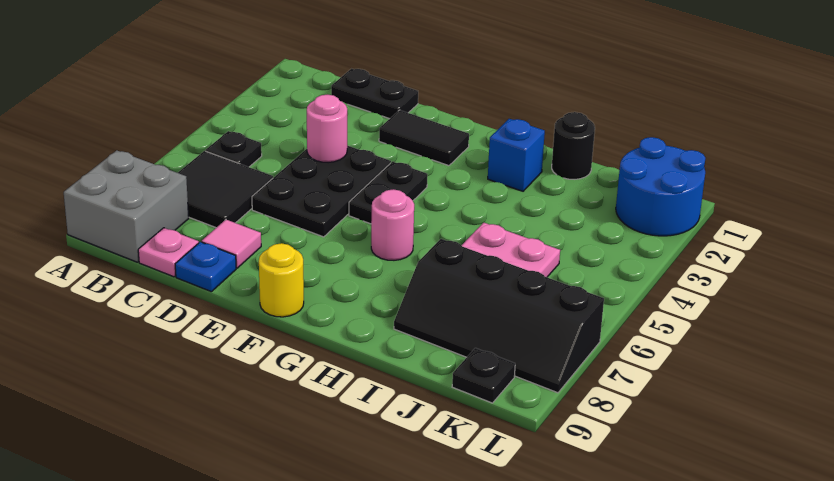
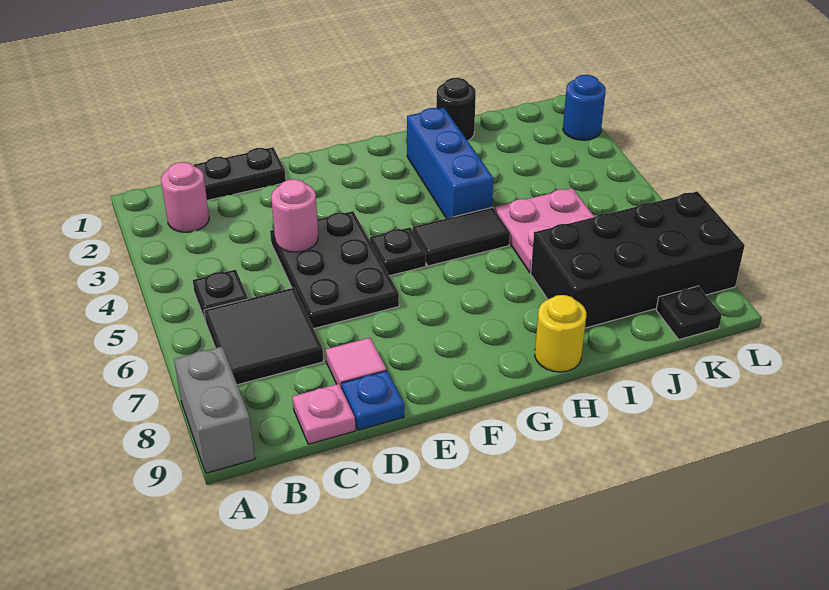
grey 2x2 brick [64,150,189,262] -> grey 1x2 brick [174,347,255,473]
black 1x2 tile [379,110,469,166] -> black 1x2 tile moved to [412,207,510,266]
black 1x2 plate [349,161,428,224] -> black 1x1 plate [370,227,426,276]
yellow 1x1 round brick [259,243,304,317] -> yellow 1x1 round brick moved to [535,295,586,372]
pink 1x1 round brick [371,189,414,260] -> pink 1x1 round brick moved to [161,162,209,232]
blue 1x1 brick [488,119,545,191] -> blue 1x3 brick [407,108,493,219]
black 2x4 slope [394,239,604,393] -> black 2x4 brick [531,191,745,328]
blue 2x2 round brick [616,137,705,236] -> blue 1x1 round brick [563,75,606,140]

